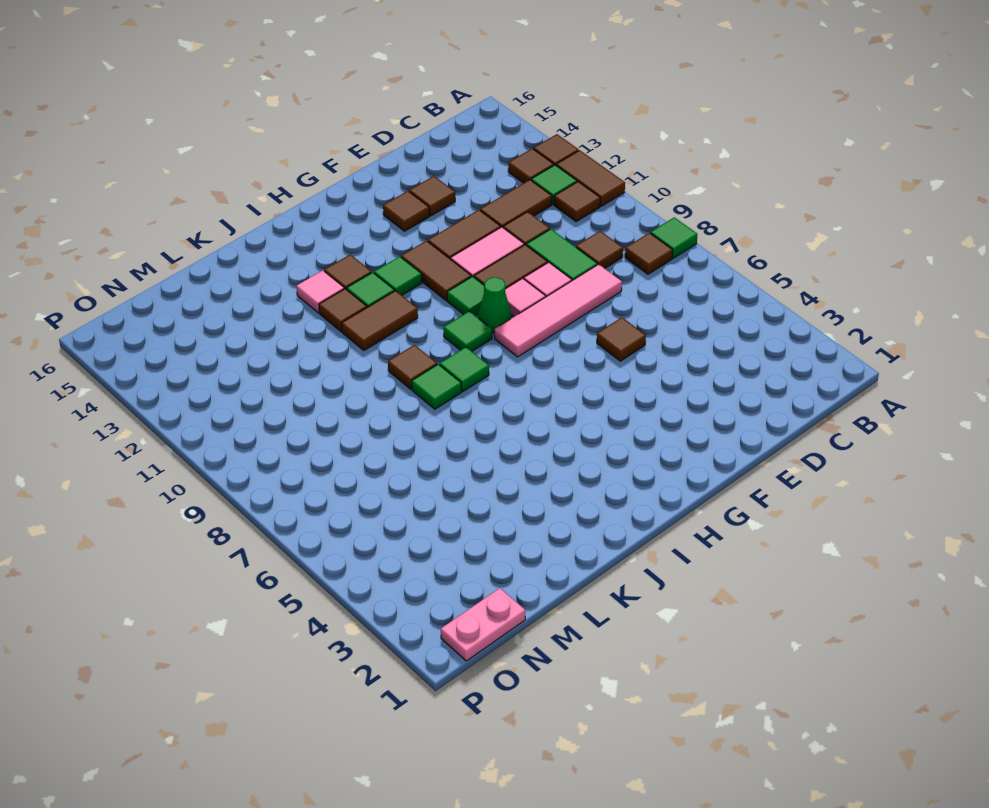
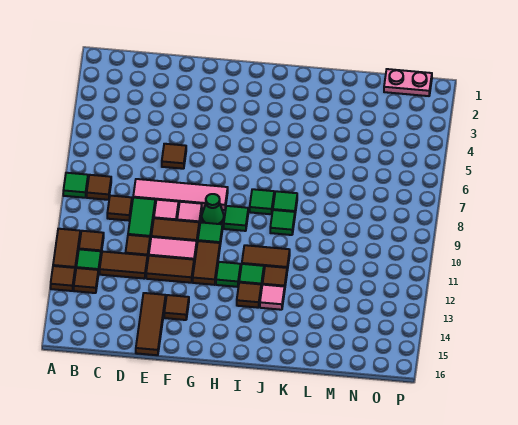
brown 1x1 tile [409,176,455,216] -> brown 1x3 tile [136,293,166,355]
brown 1x1 tile [388,345,437,389] -> green 1x1 tile [270,210,295,235]

